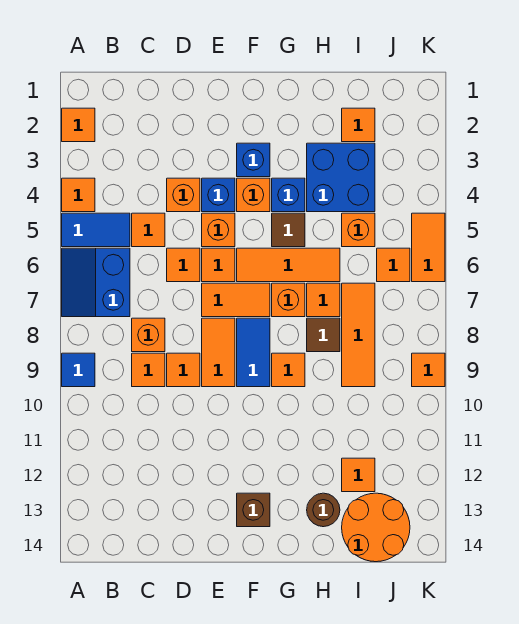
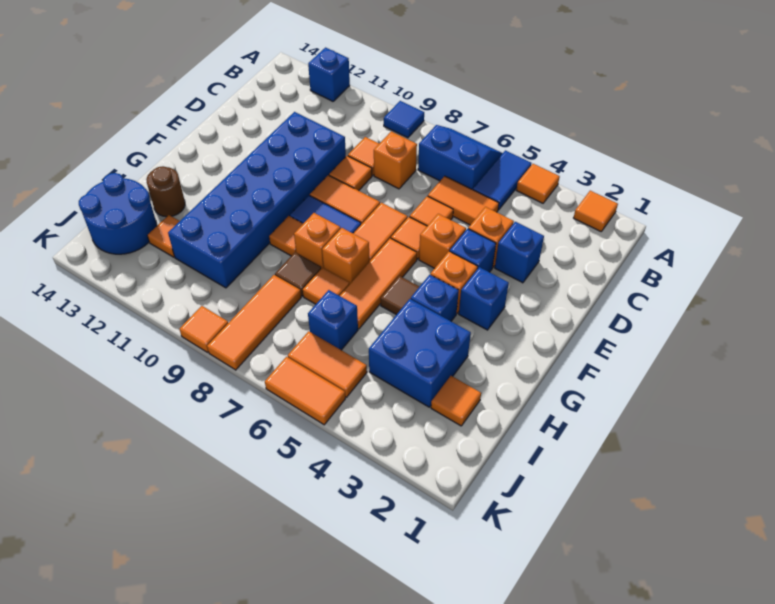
none -> blue 1x1 brick [308,48,350,101]
orange 1x1 tile [132,213,165,247] -> orange 1x2 tile [428,176,499,225]
none -> blue 1x1 brick [495,222,544,283]
none -> blue 2x6 brick [168,112,346,288]
brown 1x1 brick [237,493,270,527] -> none
orange 1x1 brick [342,213,375,247] -> orange 1x1 brick moved to [294,213,341,269]
none -> blue 1x1 brick [308,290,358,350]
orange 1x3 tile [342,283,375,387] -> orange 1x3 tile turned to [207,275,301,370]
orange 2x2 round brick [342,493,410,562] -> blue 2x2 round brick [79,173,156,254]
orange 1x1 tile [377,248,410,282] -> orange 1x2 tile [288,331,367,397]

